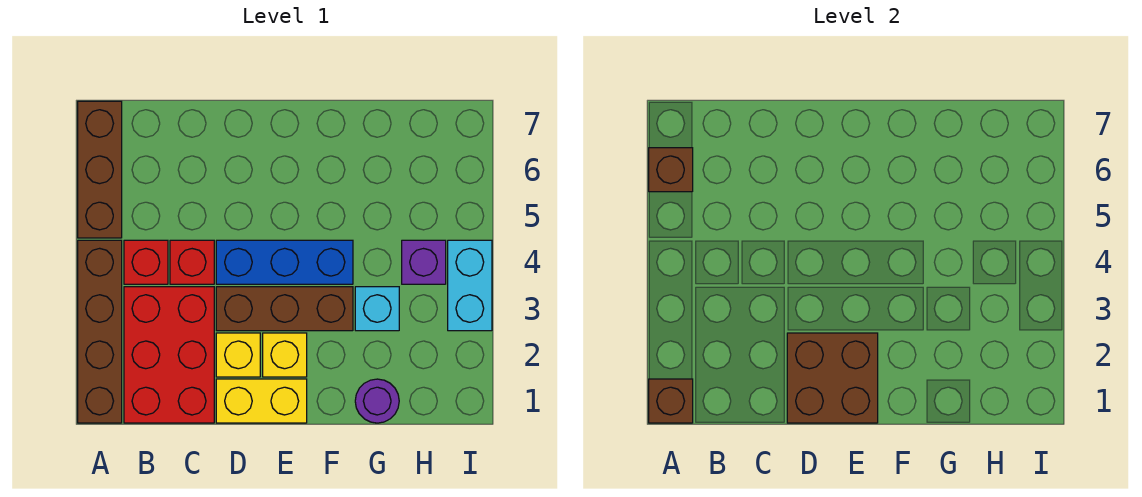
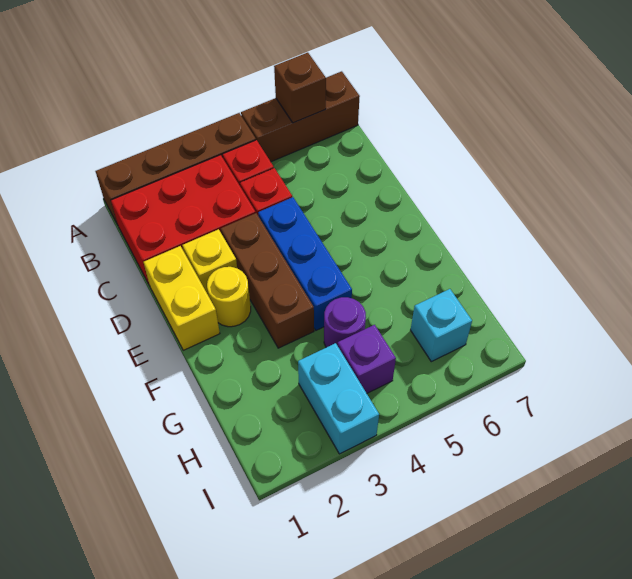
brown 1x1 brick [649,379,693,423] -> none
brown 2x2 brick [787,333,878,423] -> none
yellow 1x1 brick [263,333,307,377] -> yellow 1x1 round brick [207,267,251,327]
purple 1x1 round brick [355,379,399,423] -> purple 1x1 round brick moved to [324,297,366,347]
cyan 1x1 brick [355,287,399,331] -> cyan 1x1 brick moved to [411,289,472,362]
cyan 1x2 brick [448,240,492,331] -> cyan 1x2 brick turned to [298,343,379,454]

